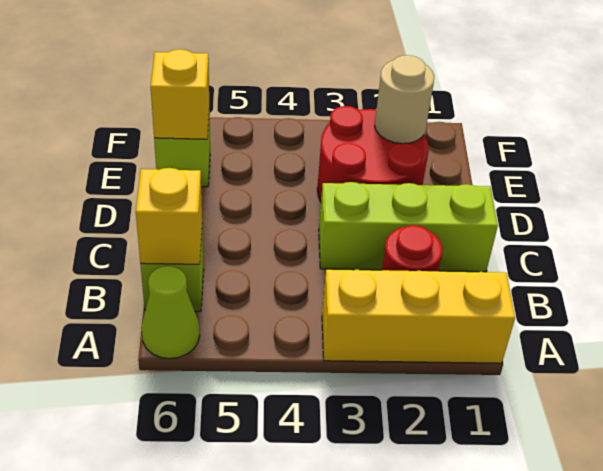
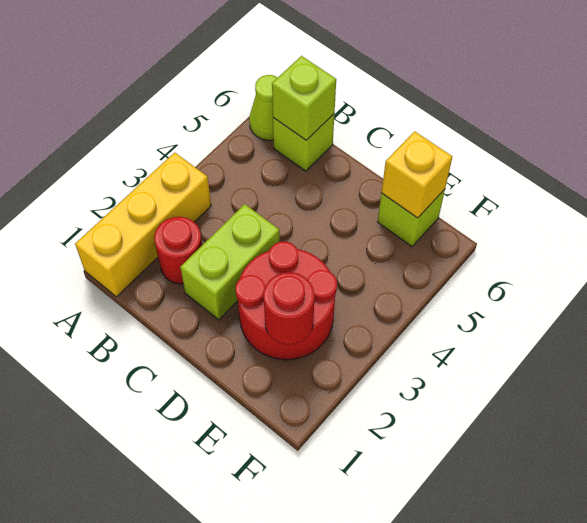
yellow 1x1 brick [136,168,202,264] -> lime 1x1 brick [272,56,336,140]
lime 1x3 brick [319,182,498,272] -> lime 1x2 brick [180,204,280,320]
tan 1x1 round brick [375,55,434,144] -> red 1x1 round brick [263,272,314,344]

